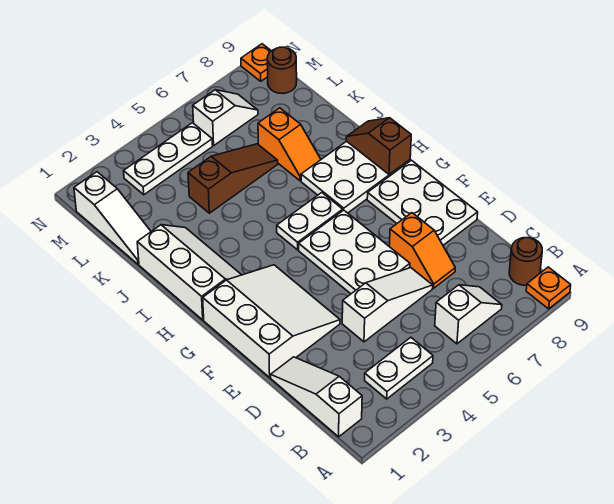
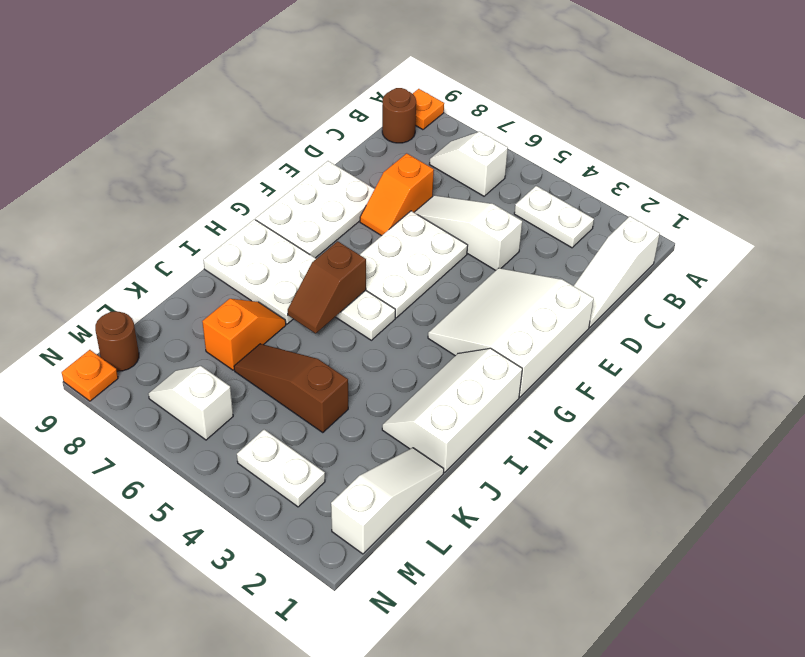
orange 1x2 slope [389,213,455,288] -> orange 1x2 slope turned to [360,153,434,236]
brown 1x2 slope [346,118,411,175] -> brown 1x2 slope moved to [288,241,366,333]
white 1x3 plate [124,123,213,195] -> white 1x2 plate [237,430,325,507]

